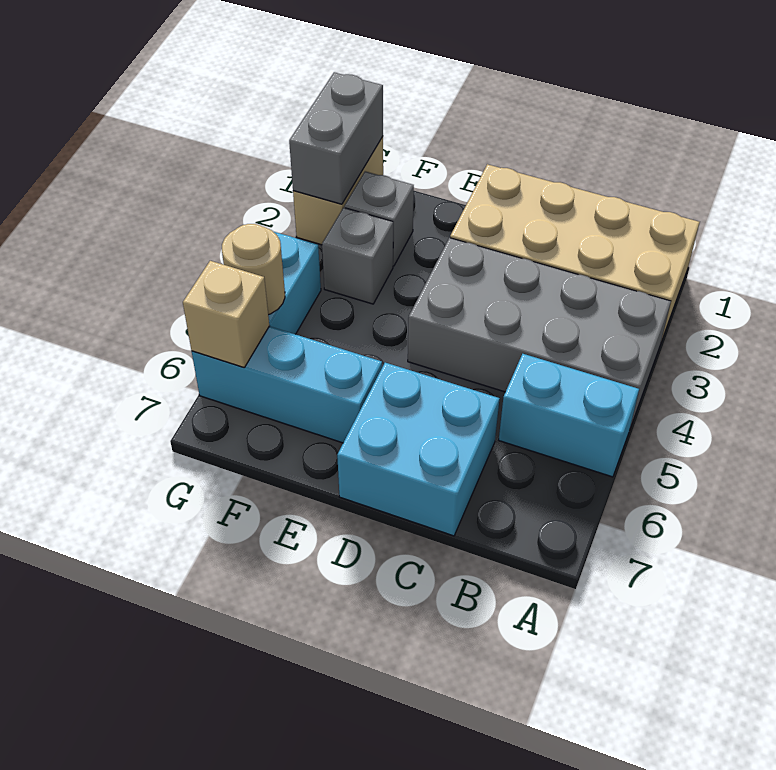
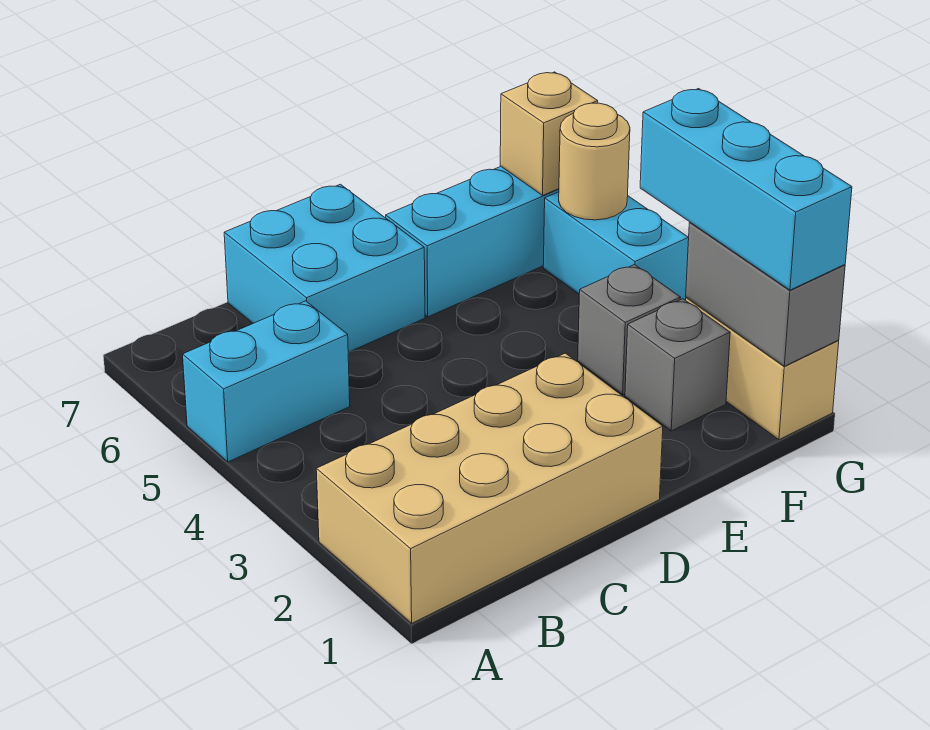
grey 2x4 brick [408,238,671,428] -> none
none -> cyan 1x3 brick [640,89,852,290]

